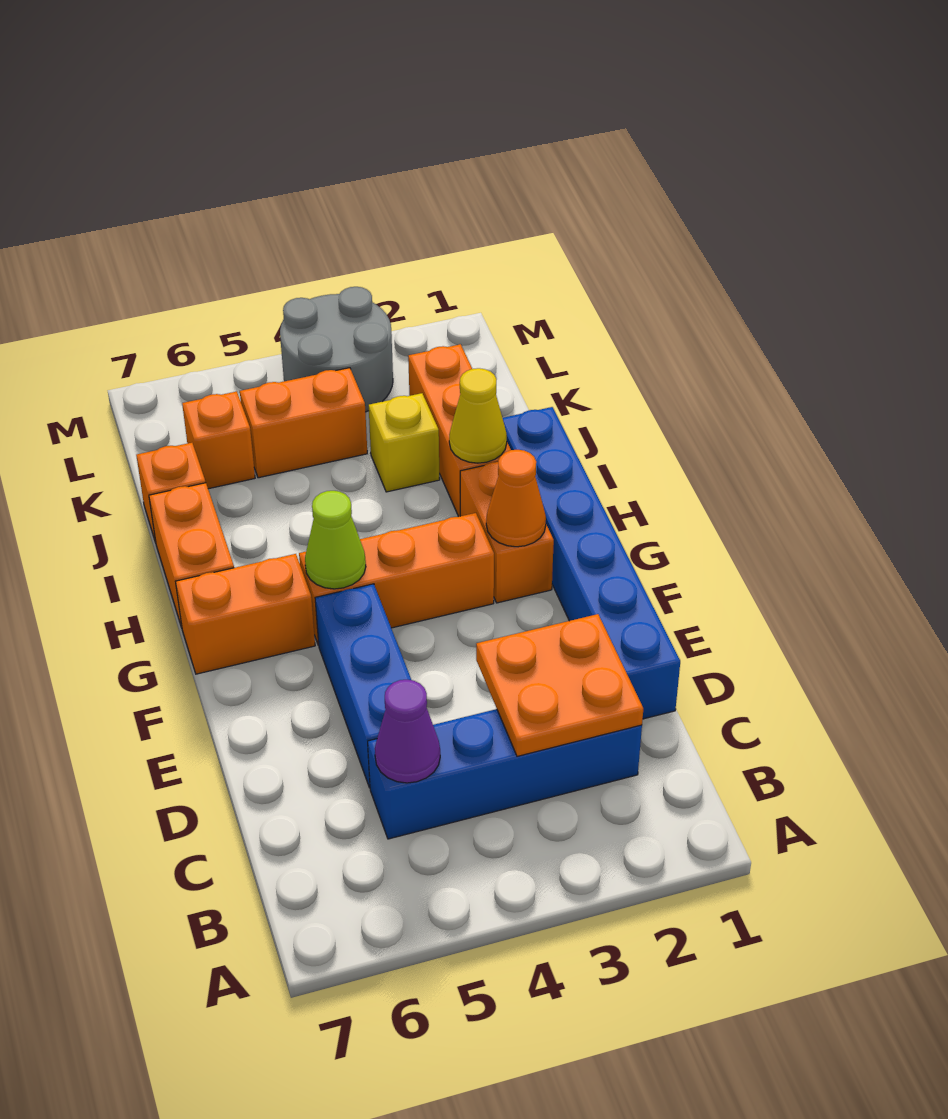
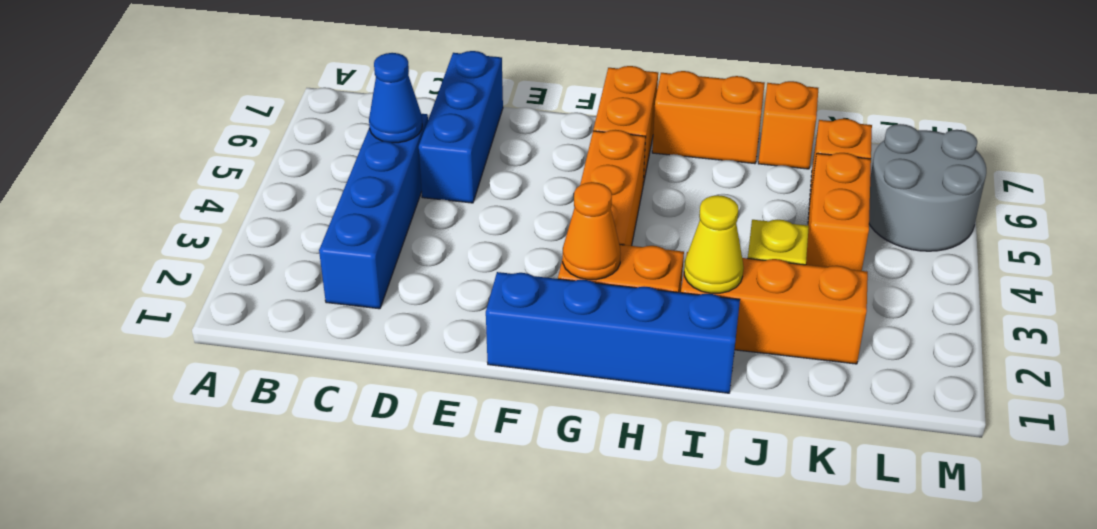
orange 2x2 plate [476,614,643,756] -> none
purple 1x1 cone [375,680,440,783] -> blue 1x1 cone [369,53,422,143]
blue 1x6 brick [503,407,680,719] -> blue 1x4 brick [486,272,740,393]
blue 1x3 brick [315,584,411,788] -> blue 1x3 brick turned to [419,51,503,203]
lime 1x1 cone [305,491,366,589] -> none
grey 2x2 round brick [280,287,393,412] -> grey 2x2 round brick moved to [869,124,986,251]

